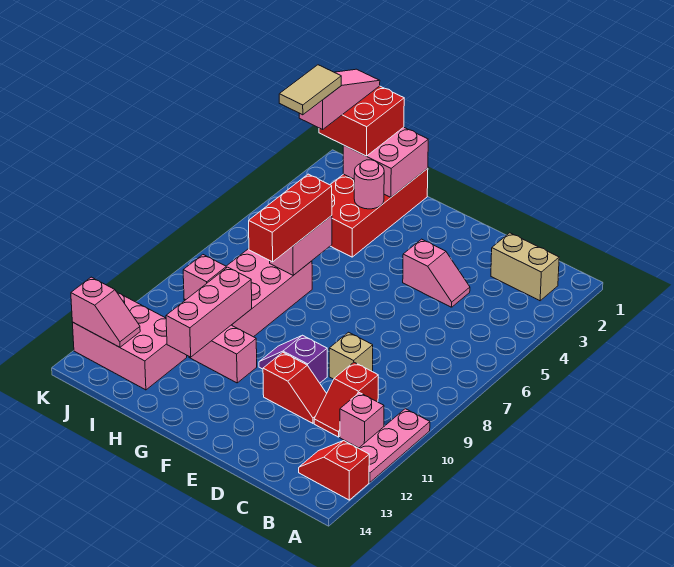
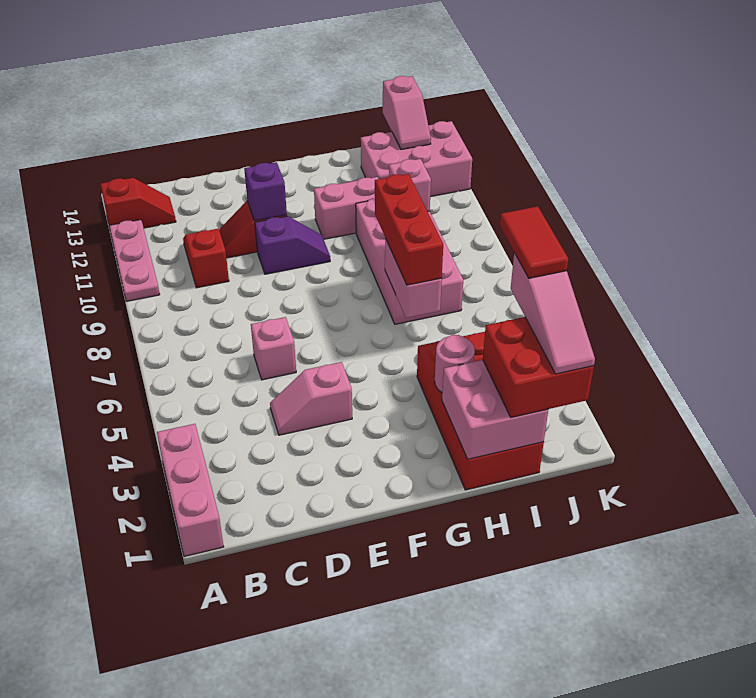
tan 1x2 brick [491,233,559,301] -> none
pink 1x1 brick [340,393,384,448] -> pink 1x1 brick moved to [251,317,296,380]
tan 1x1 brick [329,332,373,379] -> none
none -> purple 1x1 brick [244,162,287,221]
pink 1x3 brick [166,267,252,357] -> pink 1x3 brick moved to [157,424,224,556]
tan 1x2 tile [279,65,341,115] -> red 1x2 tile [500,206,568,278]
pink 1x2 slope [71,277,140,347] -> pink 1x2 slope turned to [383,76,431,150]

